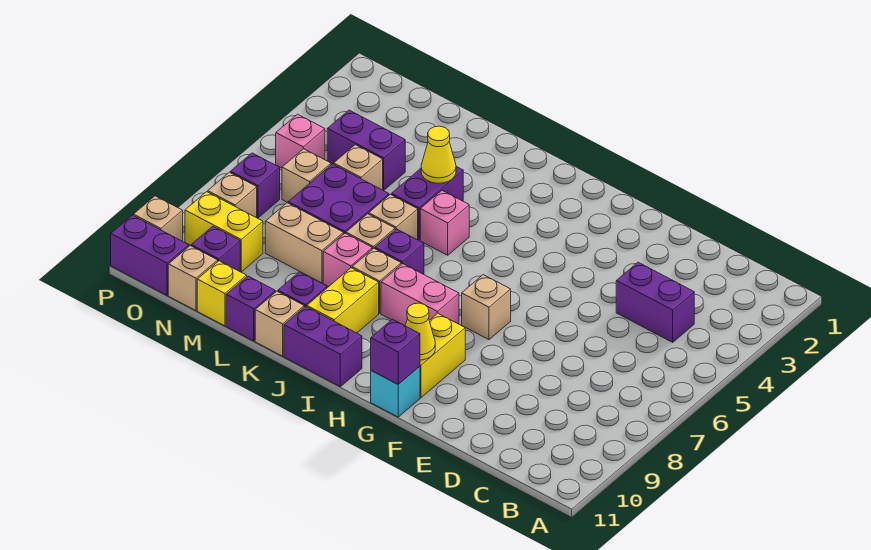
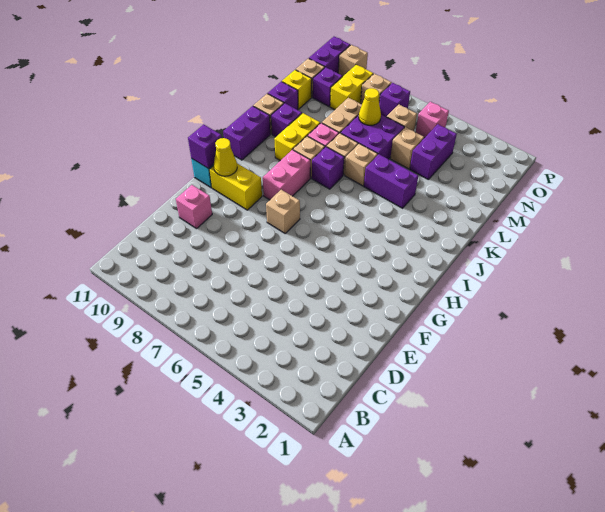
purple 1x2 brick [616,262,694,342] -> none
pink 1x1 brick [420,191,469,255] -> pink 1x1 brick moved to [176,185,212,229]
yellow 1x2 brick [307,268,379,333] -> yellow 1x2 brick turned to [274,113,320,161]
yellow 1x1 cone [421,126,456,183] -> yellow 1x1 cone moved to [359,88,381,125]

